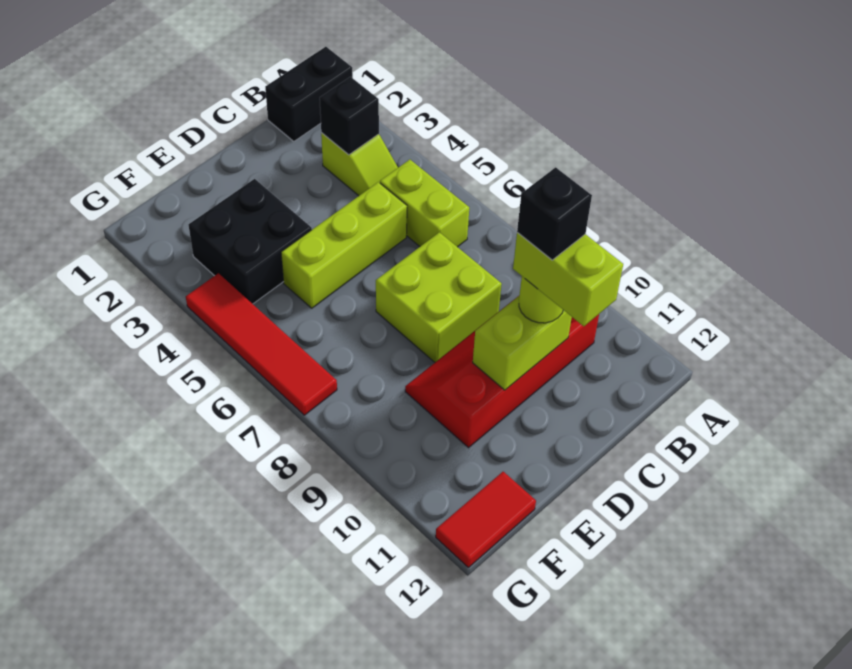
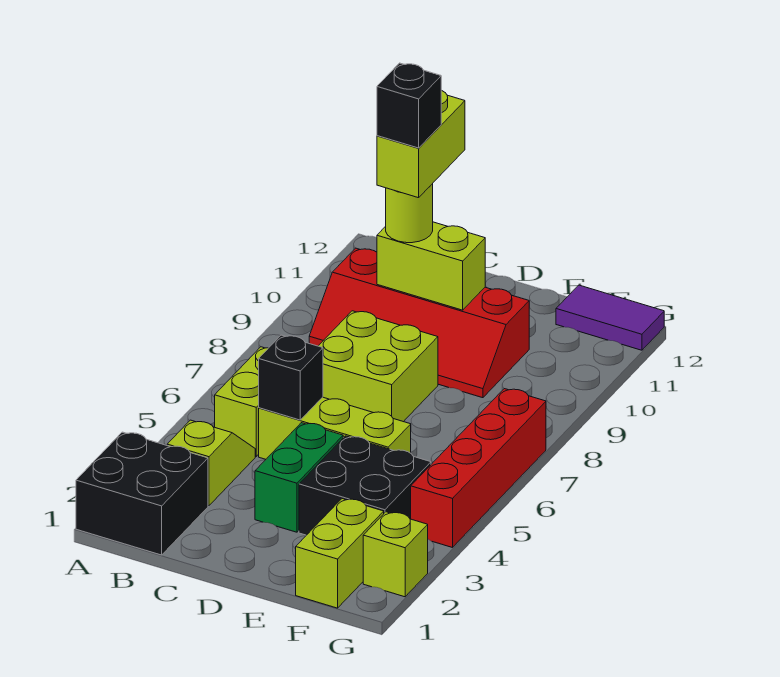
black 1x2 brick [265,47,353,141] -> black 2x2 brick [76,432,208,555]
black 1x1 brick [320,77,379,155] -> black 1x1 brick moved to [259,335,323,420]
none -> green 1x2 brick [255,423,343,532]
none -> lime 1x2 brick [296,499,384,608]
red 1x2 tile [436,472,536,567] -> purple 1x2 tile [556,285,664,350]
none -> lime 1x1 brick [363,512,428,597]
red 1x4 tile [186,273,337,415] -> red 1x4 brick [411,389,546,548]

